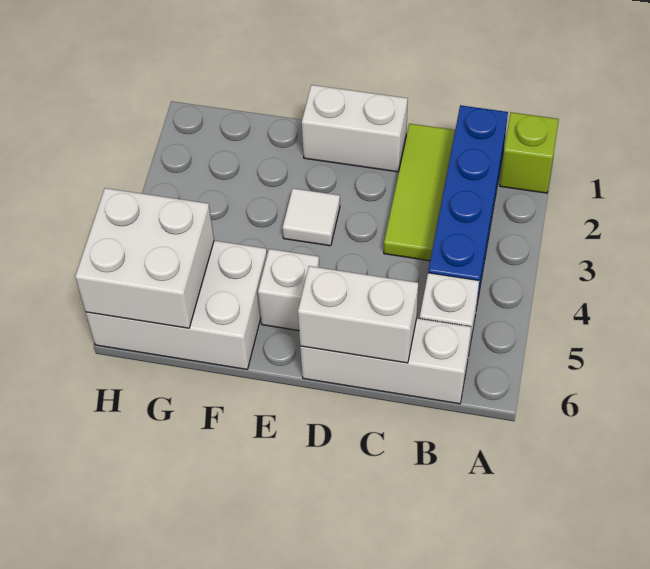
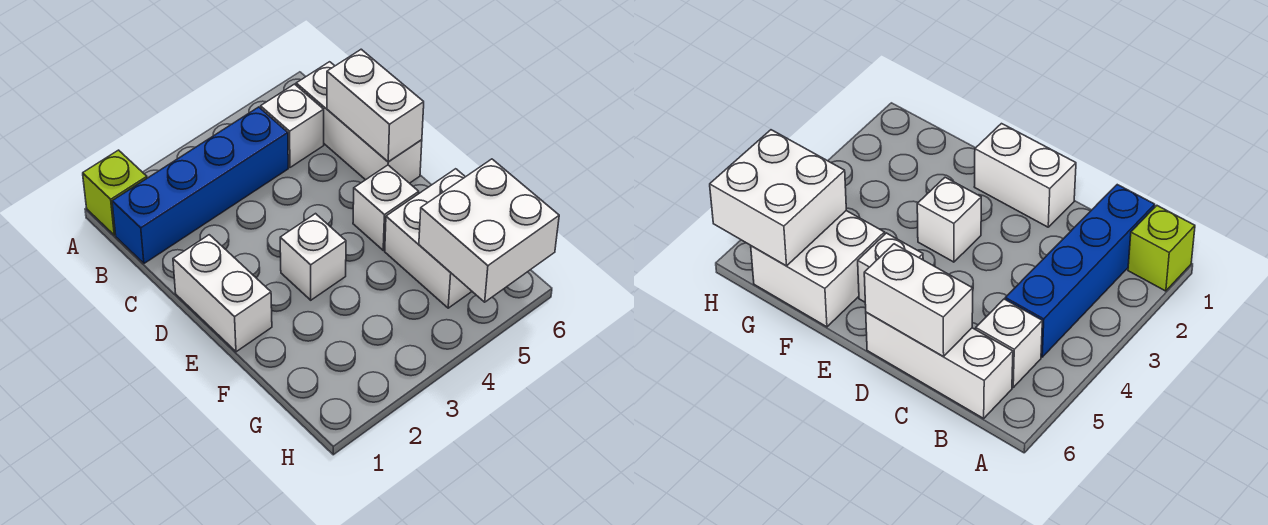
lime 1x3 tile [384,124,455,261] -> none
white 1x1 tile [283,188,340,246] -> white 1x1 brick [280,214,346,300]
white 2x3 brick [86,241,267,369] -> white 2x2 brick [385,169,472,308]

